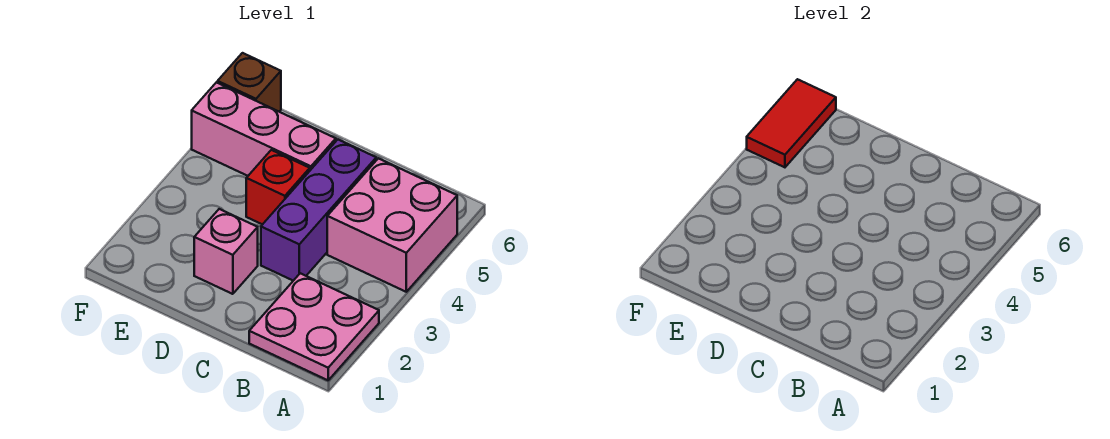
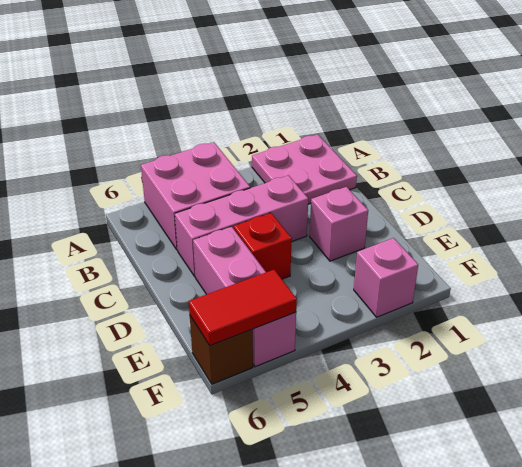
purple 1x3 brick [261,140,376,281] -> pink 1x3 brick [175,175,308,276]
none -> pink 1x1 brick [354,238,418,317]

